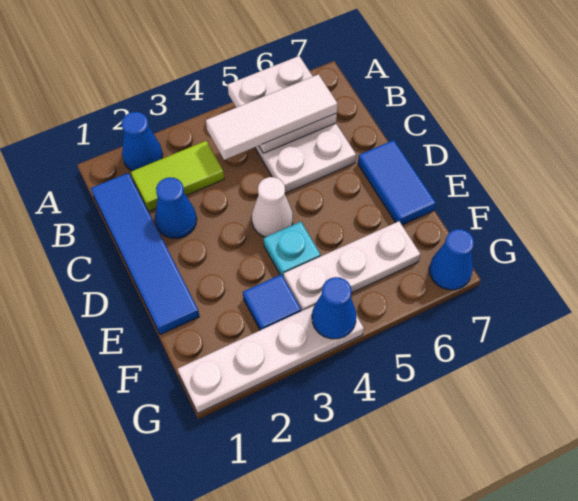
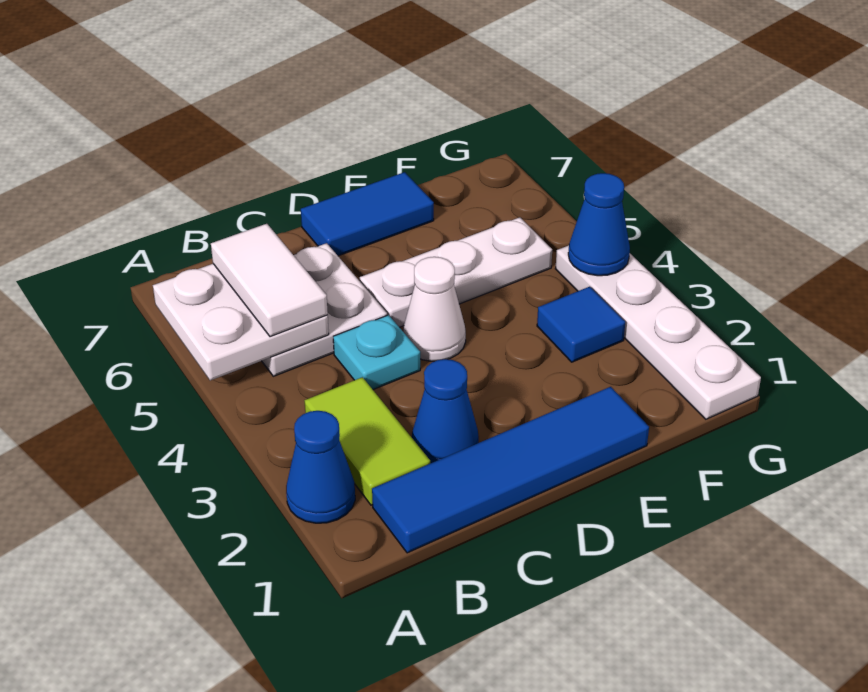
white 1x3 tile [206,74,338,160] -> white 1x2 tile [211,224,328,337]
cyan 1x1 plate [264,222,321,277] -> cyan 1x1 plate moved to [333,315,420,390]
white 1x3 plate [284,221,420,311] -> white 1x3 plate turned to [360,217,552,327]
blue 1x1 cone [429,229,474,290] -> none

